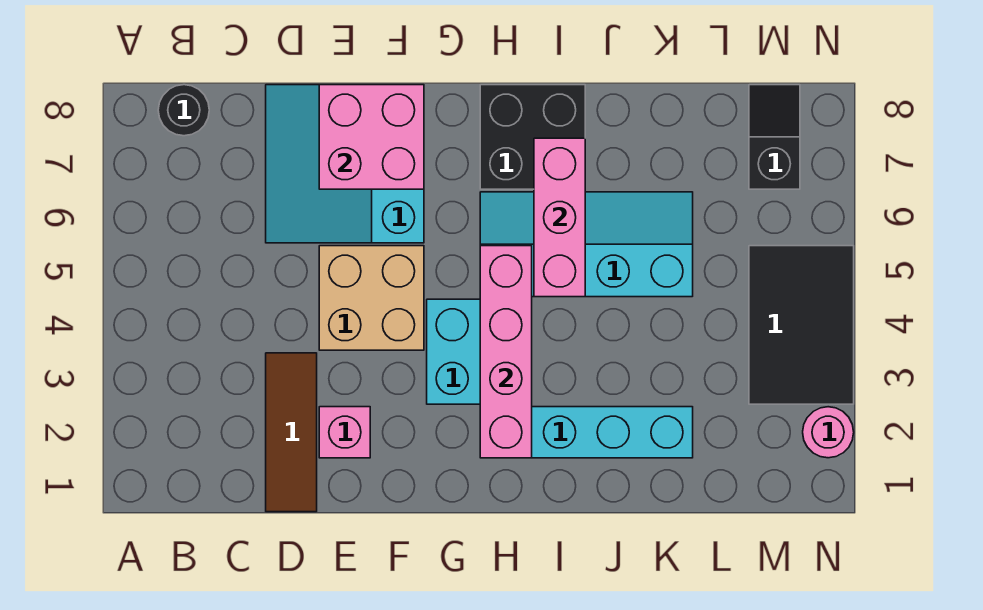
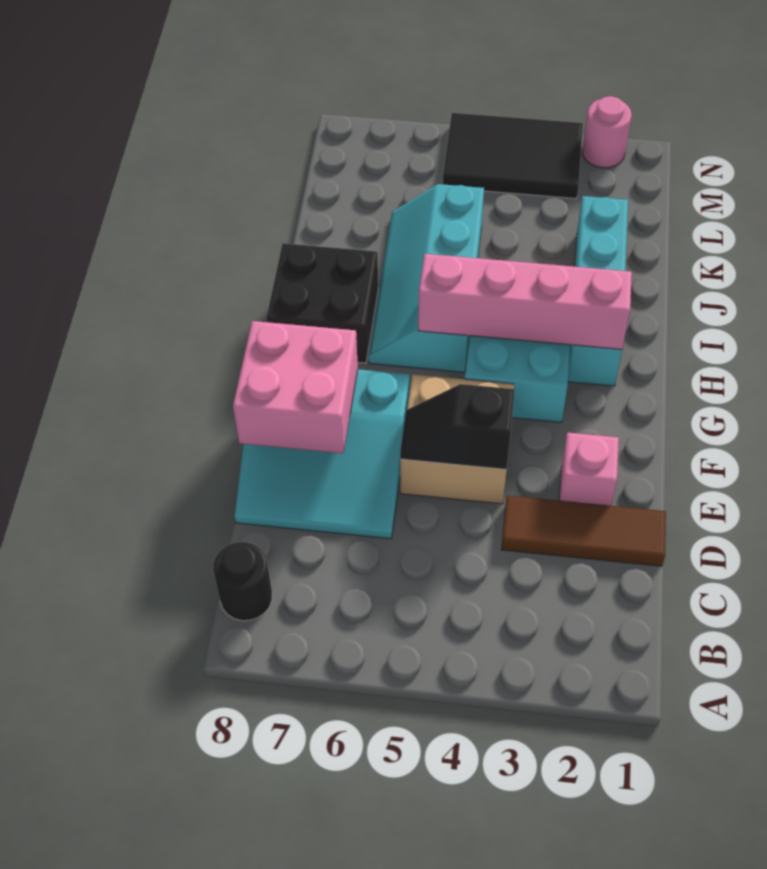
pink 1x3 brick [534,138,585,297] -> none
black 1x2 slope [749,85,800,189] -> black 1x2 slope moved to [400,384,515,469]

